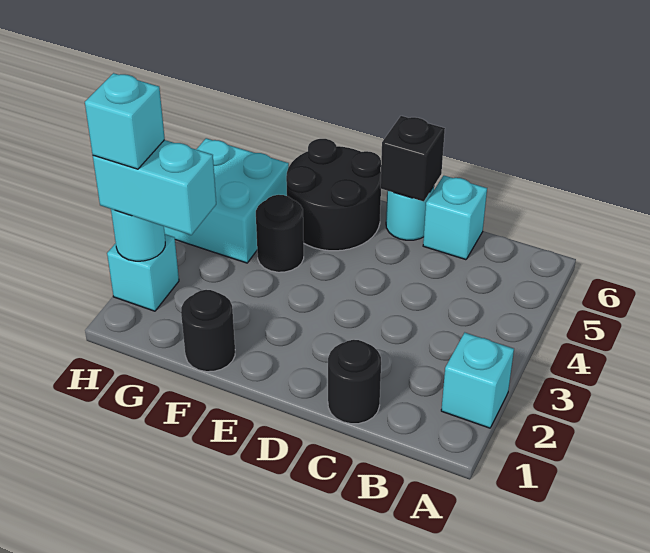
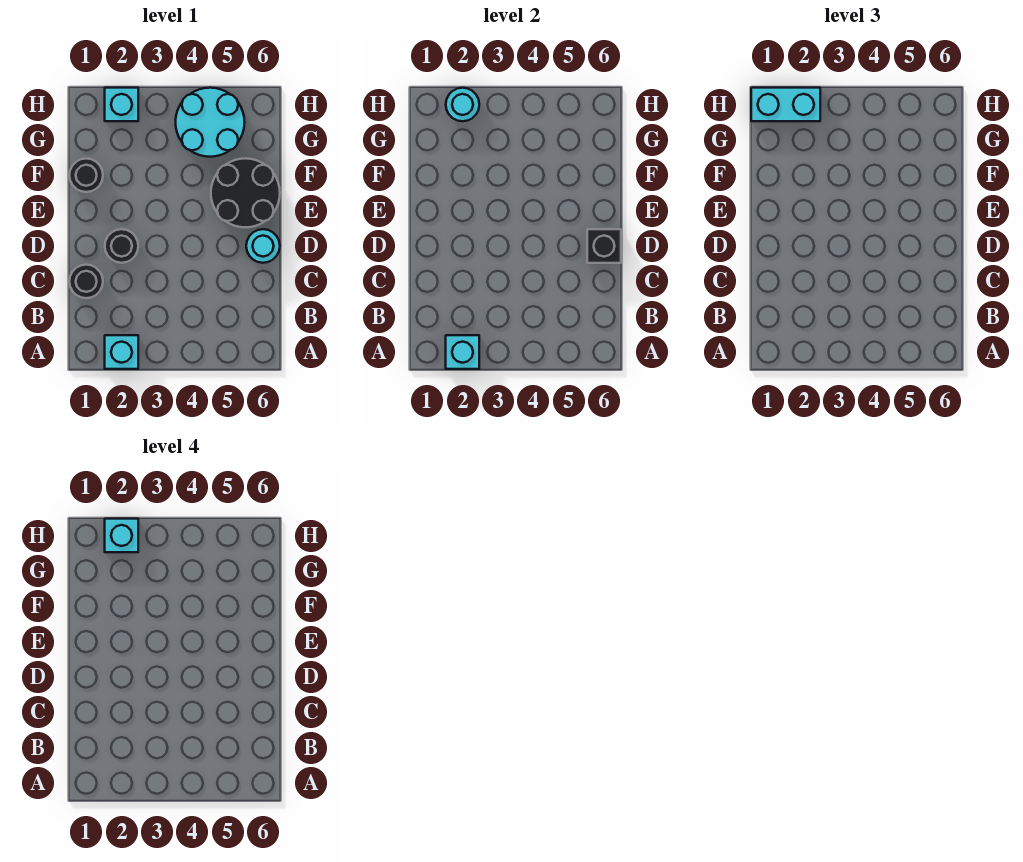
cyan 1x1 brick [423,176,487,260] -> cyan 1x1 brick moved to [446,335,479,369]
black 1x1 round brick [256,195,304,272] -> black 1x1 round brick moved to [105,229,138,263]
cyan 1x2 brick [93,140,216,235] -> cyan 1x2 brick turned to [751,88,820,121]
cyan 2x2 brick [164,138,289,263] -> cyan 2x2 round brick [176,88,245,157]

